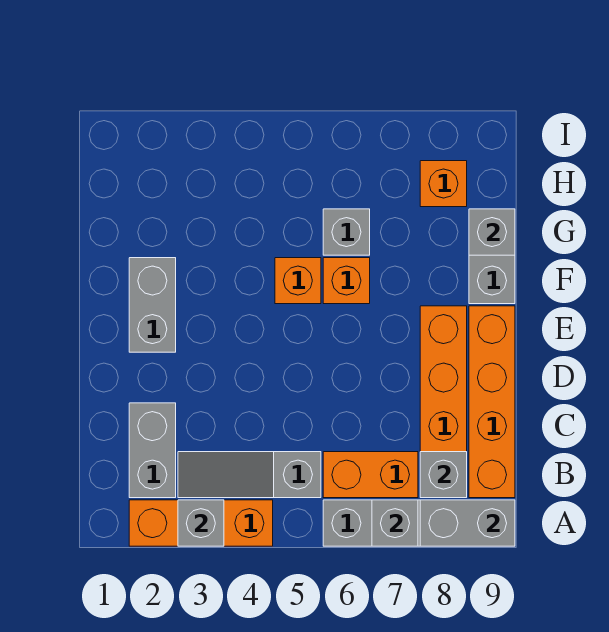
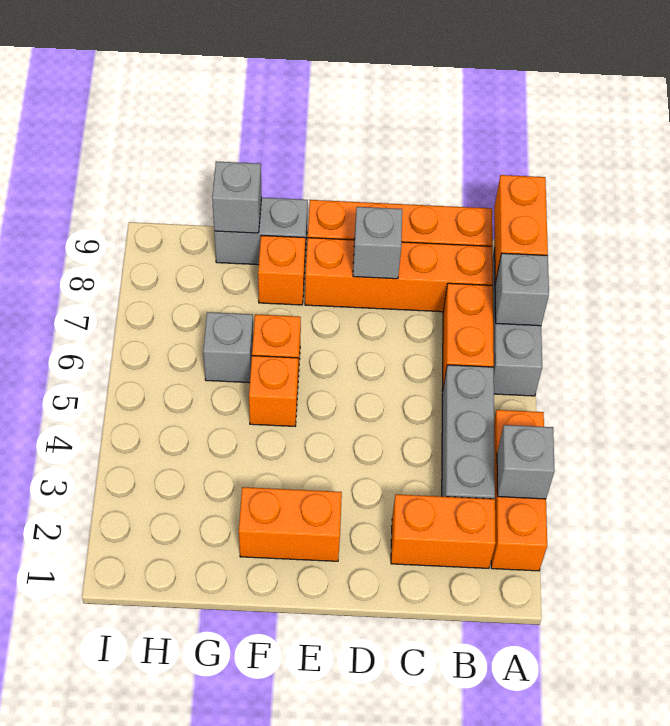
grey 1x2 brick [420,500,515,546] -> orange 1x2 brick [494,175,548,283]
grey 1x2 brick [129,403,176,498] -> orange 1x2 brick [391,494,496,568]
grey 1x3 slope [178,452,321,498] -> grey 1x3 brick [442,365,495,499]
grey 1x1 brick [420,452,467,498] -> grey 1x1 brick moved to [353,207,402,279]
grey 1x2 brick [129,258,176,352] -> orange 1x2 brick [239,487,342,561]
orange 1x1 brick [420,161,467,207] -> orange 1x1 brick moved to [258,235,305,305]

